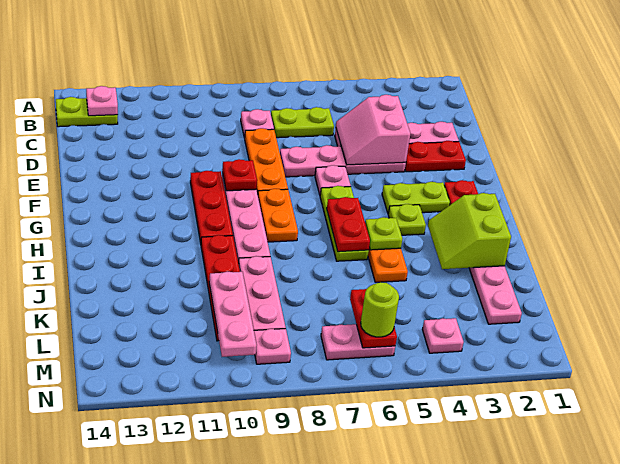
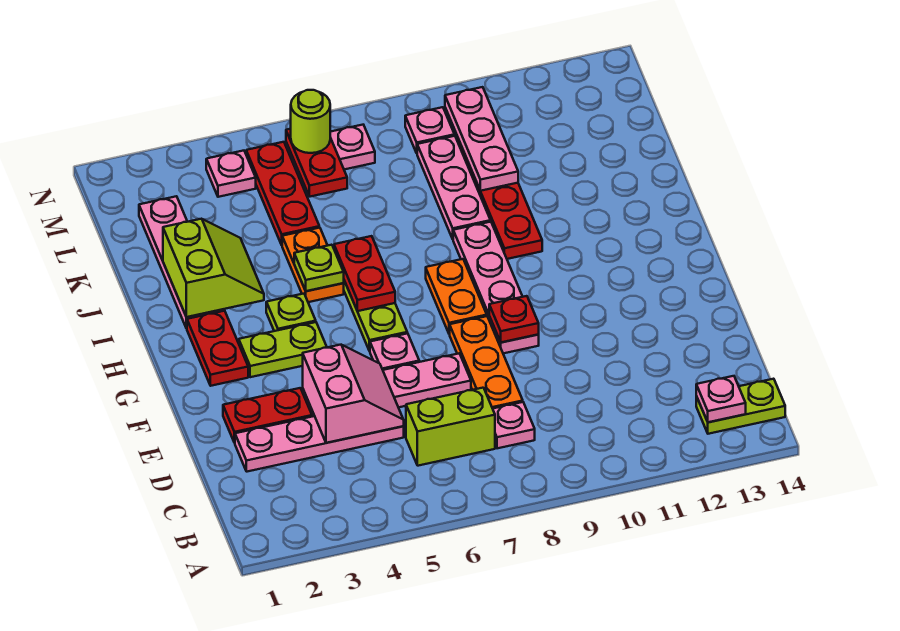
lime 1x2 plate [271,107,334,138] -> lime 1x2 brick [406,388,495,466]
red 1x3 plate [190,171,233,243] -> red 1x3 plate moved to [246,142,319,245]

